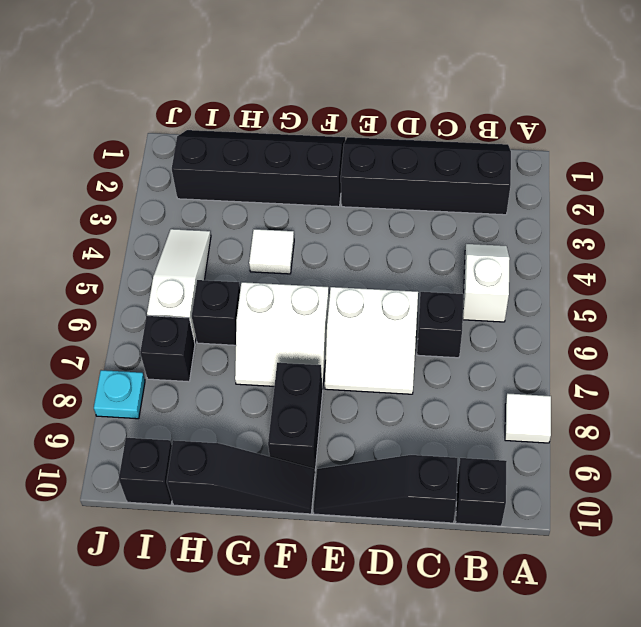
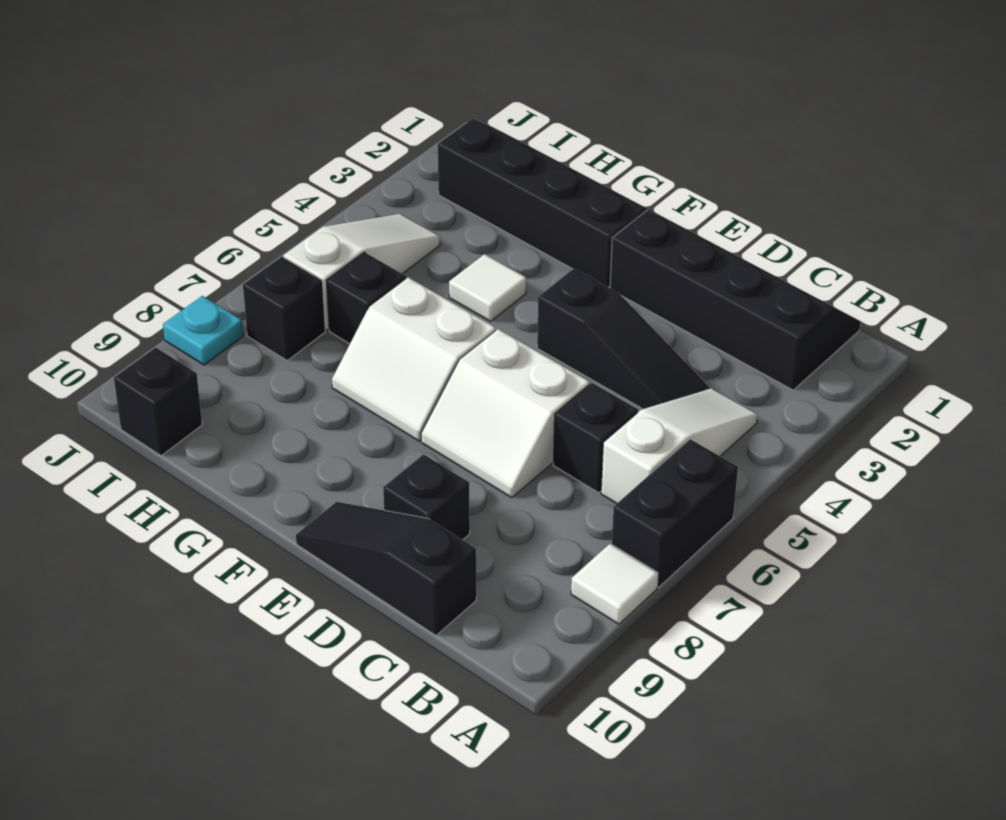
white 1x2 slope [463,244,510,322] -> white 1x3 slope [601,388,757,503]
black 1x1 brick [456,458,507,526] -> black 1x1 brick moved to [383,454,470,540]
black 1x2 brick [268,363,323,469] -> black 1x2 brick moved to [612,439,738,587]
black 1x3 slope [167,440,315,514] -> black 1x3 slope moved to [537,269,709,409]

